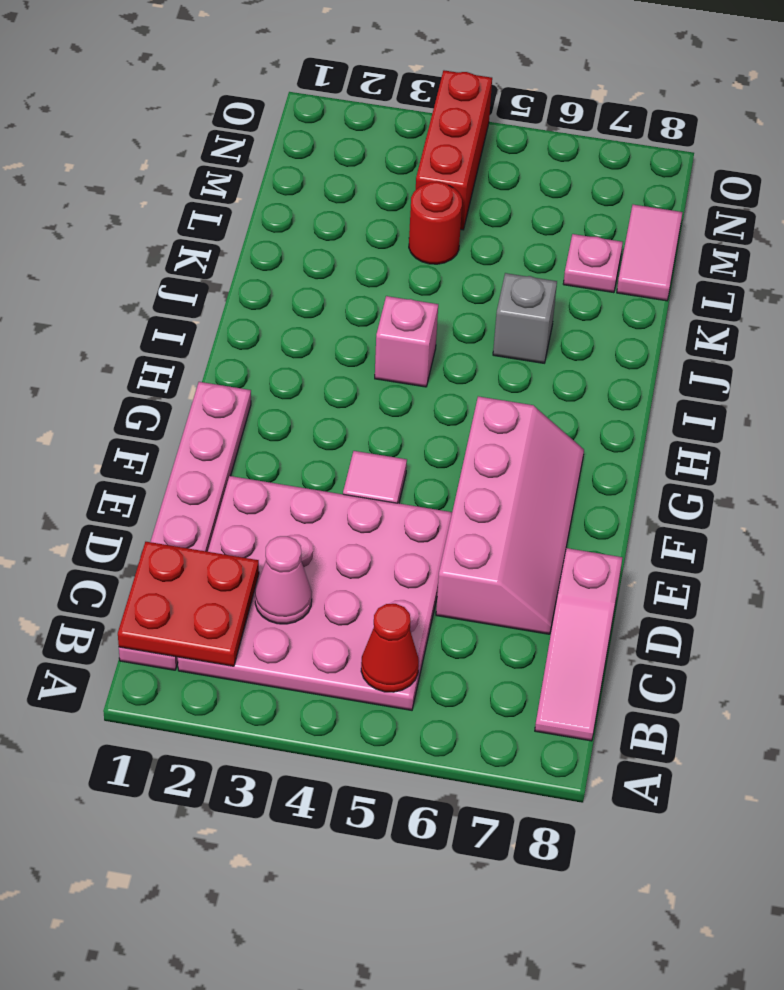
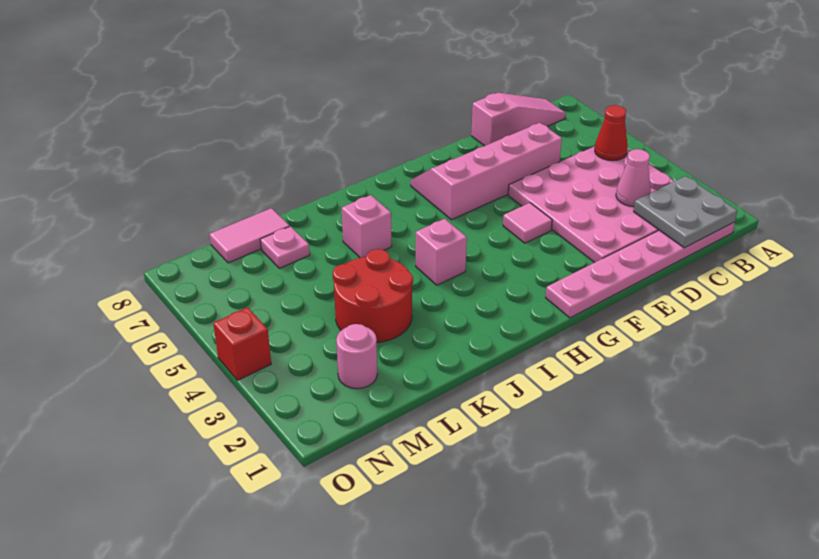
red 2x2 plate [118,542,259,666] -> grey 2x2 plate [634,176,737,248]
grey 1x1 brick [493,273,557,363] -> pink 1x1 brick [342,195,392,258]
red 1x1 round brick [409,182,462,264] -> red 2x2 round brick [333,249,413,342]
none -> pink 1x1 round brick [336,324,377,389]
red 1x3 brick [416,70,492,230] -> red 1x1 brick [213,307,271,380]

